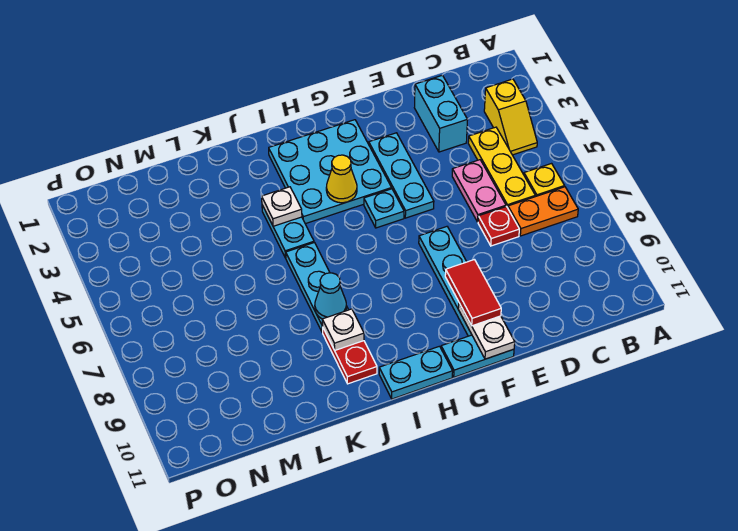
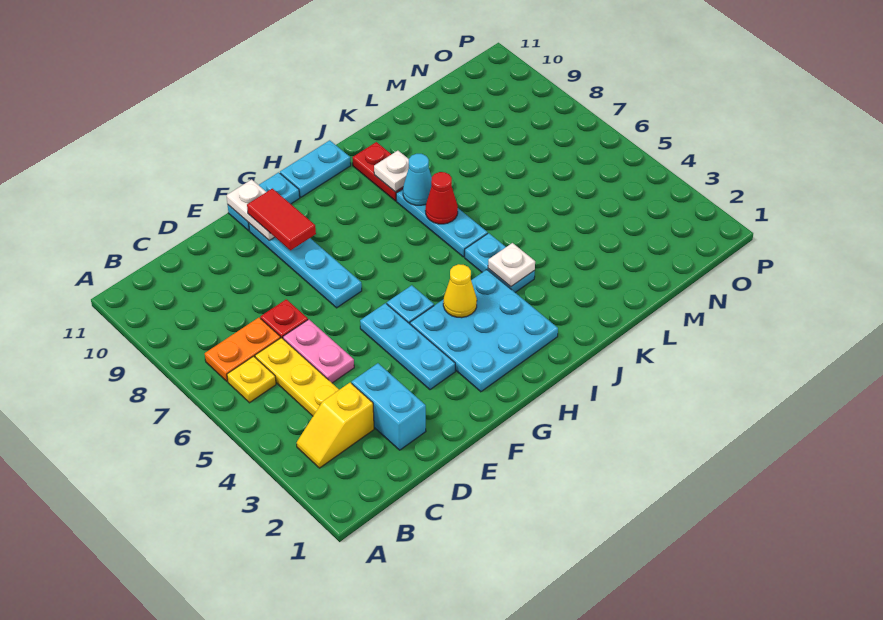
yellow 1x2 slope [484,79,537,155] -> yellow 1x2 slope turned to [297,383,374,468]
none -> red 1x1 cone [425,172,458,224]

